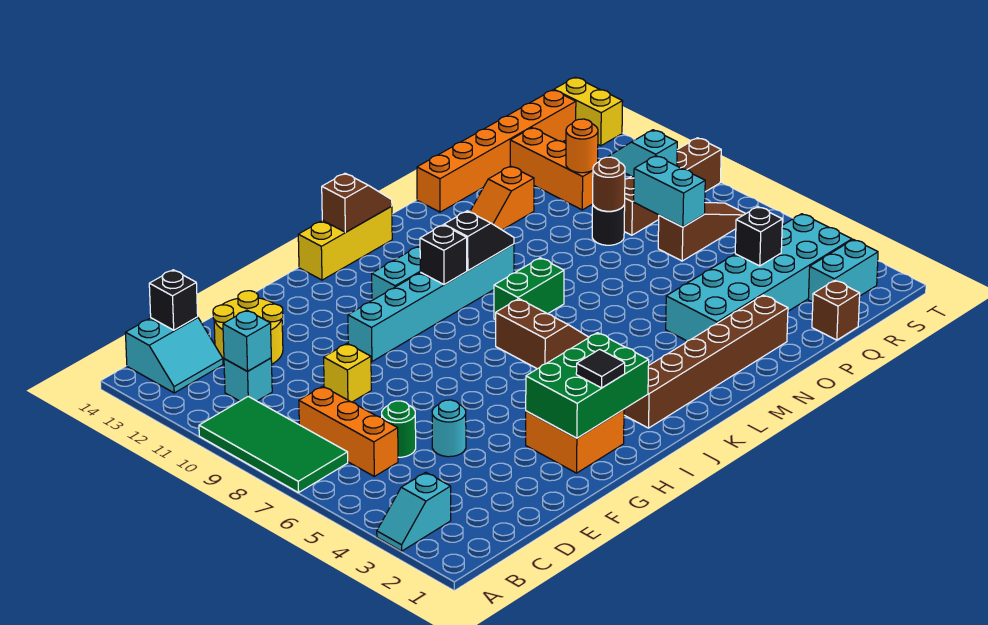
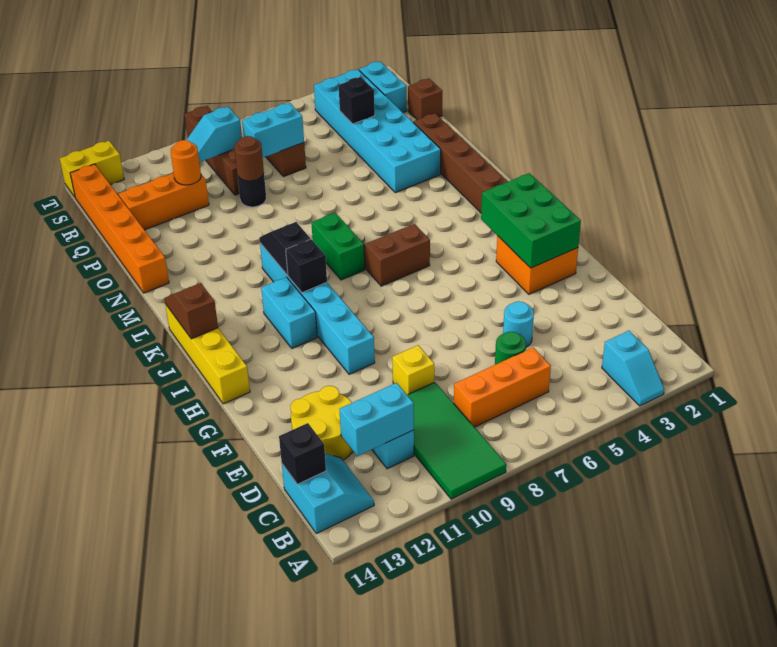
green 2x4 tile [199,396,348,493] -> green 2x4 tile turned to [407,382,506,499]
cyan 1x1 brick [223,310,271,371] -> cyan 1x2 brick [339,383,414,456]
black 1x1 tile [576,349,625,388] -> none
yellow 1x3 brick [298,206,392,280] -> yellow 1x4 brick [165,304,250,404]
orange 1x2 slope [470,166,534,230] -> none

